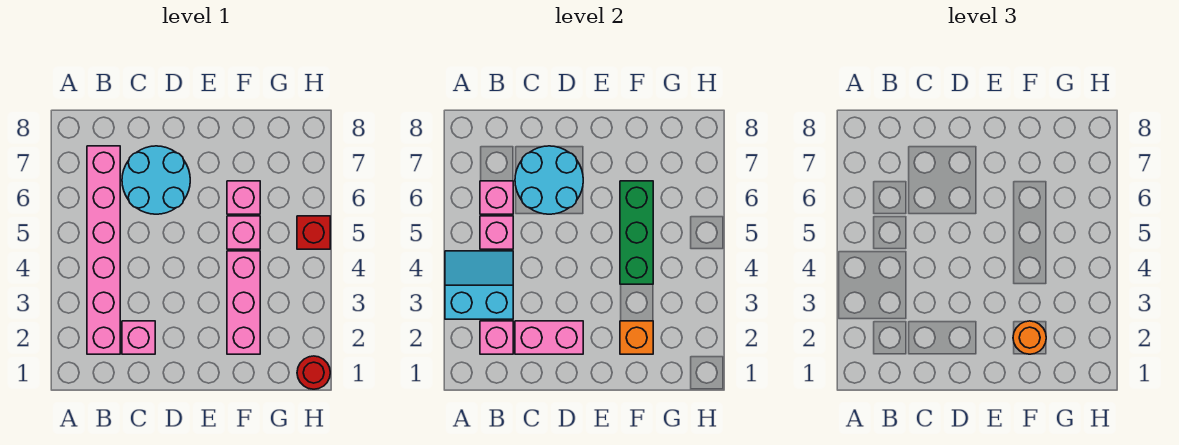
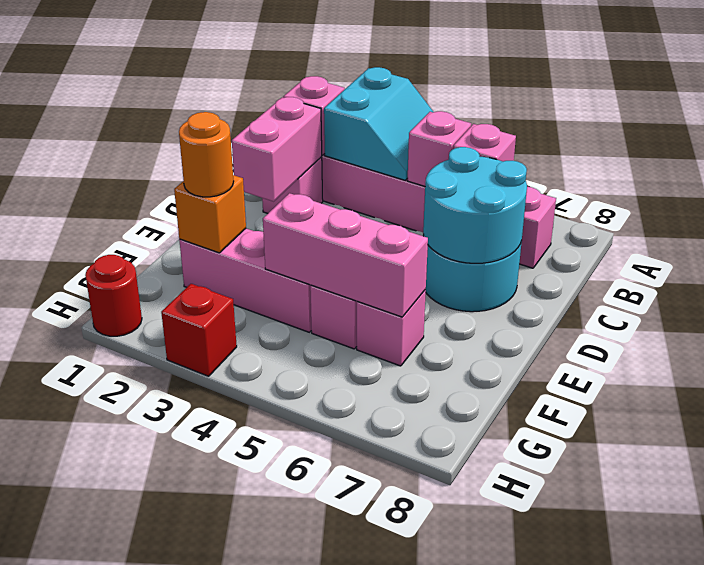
green 1x3 brick [620,181,653,284] -> pink 1x3 brick [263,193,428,317]
red 1x1 brick [297,216,330,249] -> red 1x1 brick moved to [161,284,237,376]

